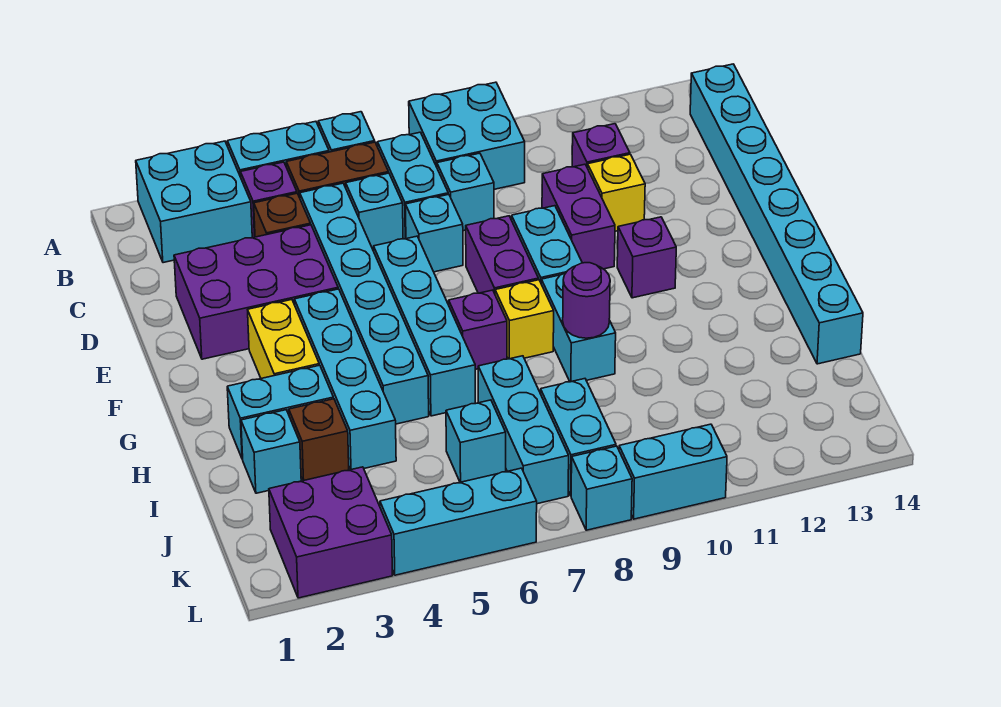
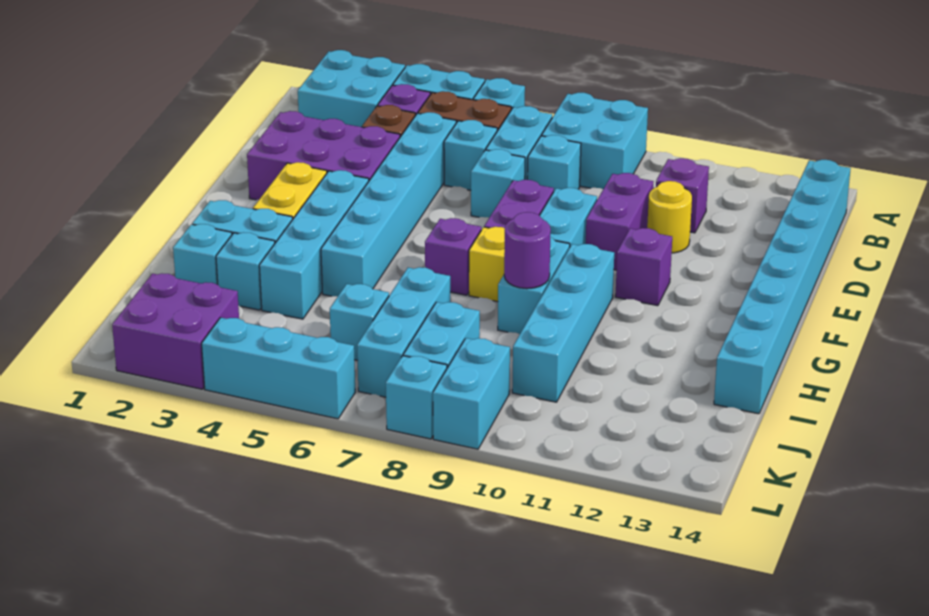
yellow 1x1 brick [588,154,645,231] -> yellow 1x1 round brick [647,181,692,253]
cyan 1x4 brick [374,236,475,416] -> cyan 1x4 brick moved to [512,244,614,402]
brown 1x1 brick [289,399,349,481] -> cyan 1x1 brick [216,233,275,310]
cyan 1x2 brick [619,424,727,519] -> cyan 1x2 brick turned to [433,338,510,449]

